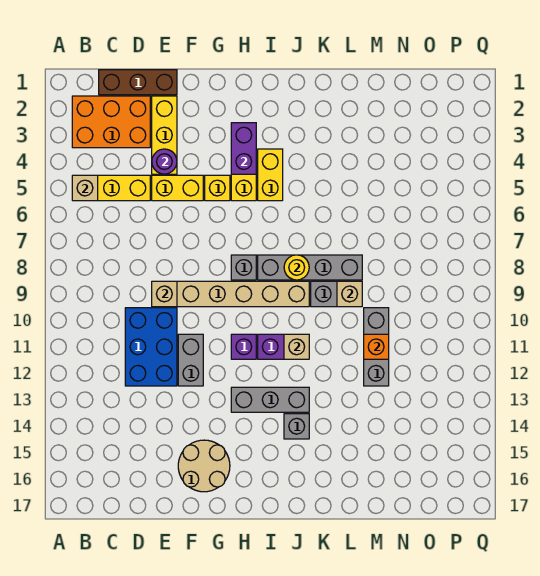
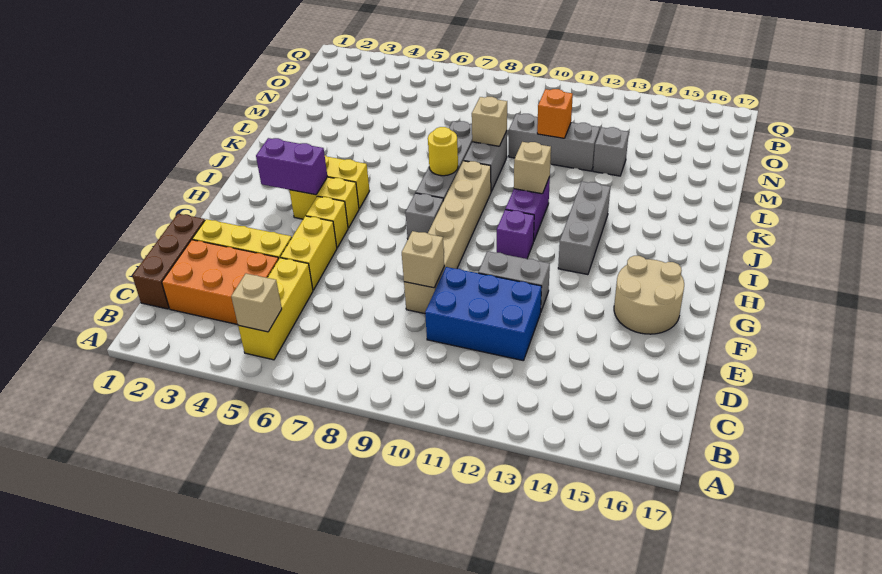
orange 2x3 brick [72,96,150,148] -> orange 2x3 brick turned to [162,240,279,325]
purple 1x1 round brick [152,149,177,174] -> none
grey 1x1 brick [284,414,309,439] -> grey 1x1 brick moved to [593,127,629,176]

